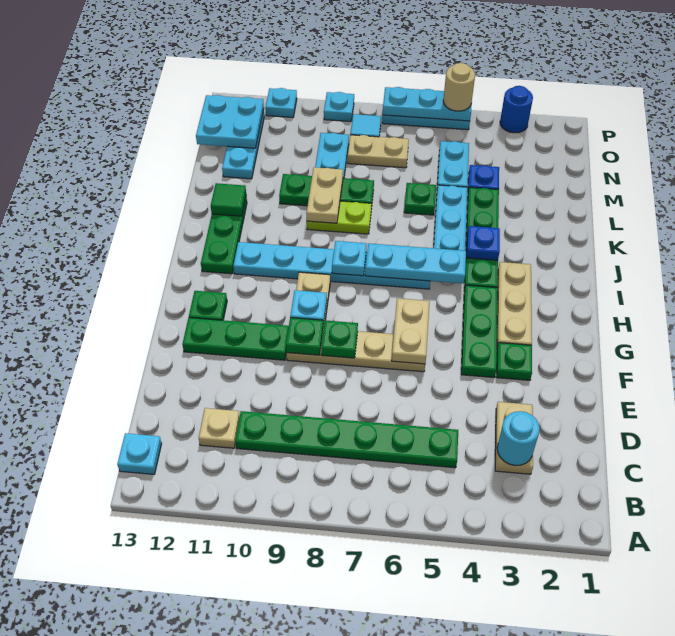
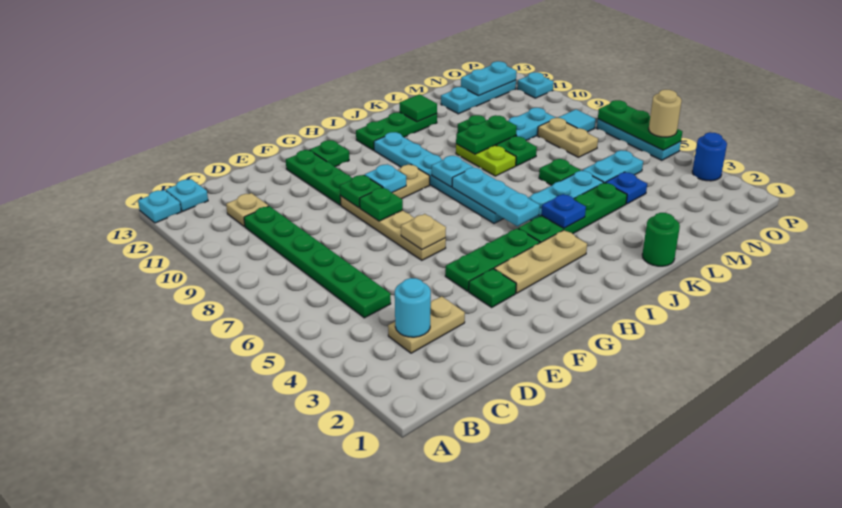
tan 1x2 plate [392,298,430,364] -> tan 1x1 plate [401,214,446,250]
none -> green 1x1 round brick [642,213,680,266]
tan 1x2 plate [306,167,343,223] -> green 1x2 plate [456,115,517,154]
cyan 2x2 plate [196,95,264,148] -> cyan 1x2 plate [461,61,517,96]
cyan 1x3 plate [383,87,472,121] -> green 1x3 plate [598,100,682,150]
cyan 1x1 plate [324,92,354,122] -> cyan 1x1 plate moved to [138,190,181,223]

